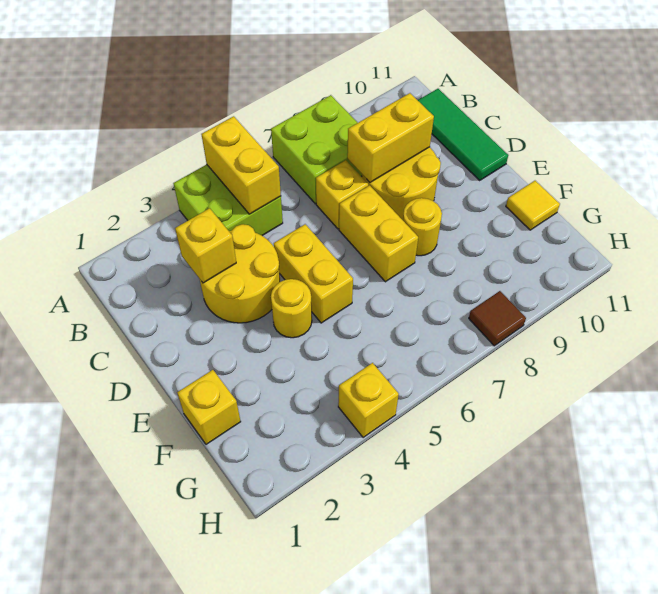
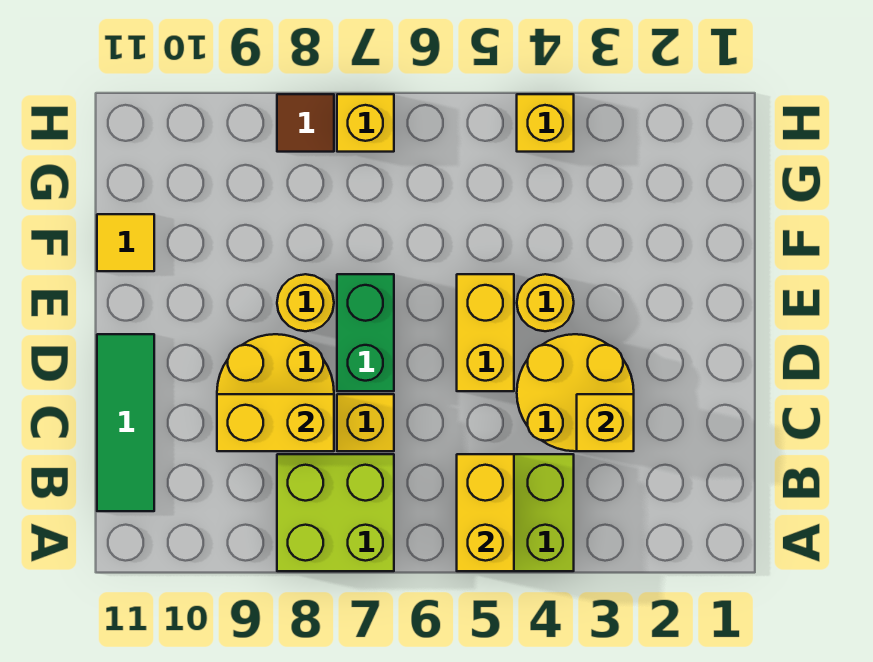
yellow 1x2 brick [339,185,418,282] -> green 1x2 brick [337,274,394,391]
yellow 1x1 brick [177,370,241,444] -> yellow 1x1 brick moved to [337,94,394,152]

